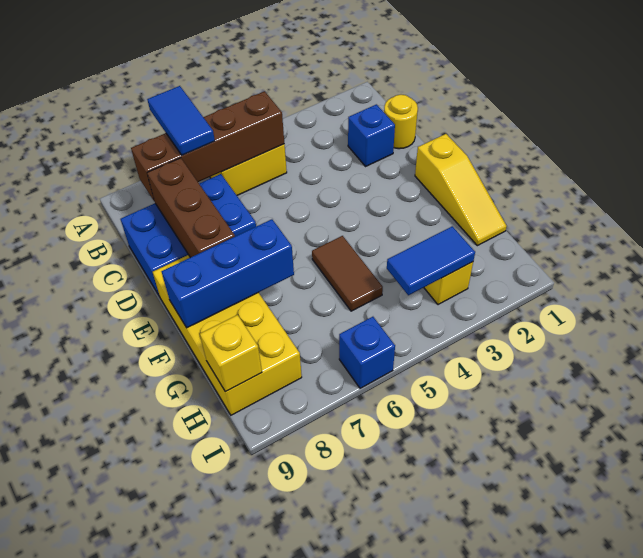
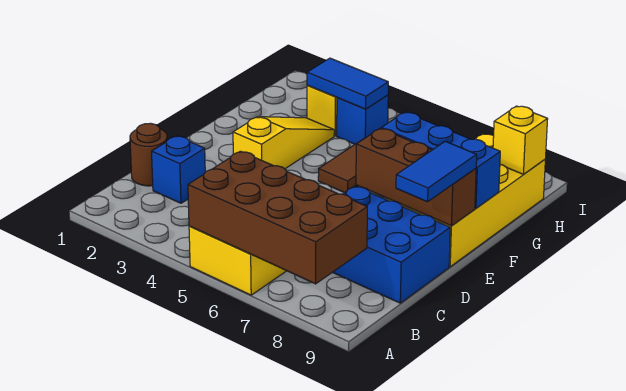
blue 1x2 tile [147,86,215,155] -> blue 1x2 tile moved to [396,141,477,202]
brown 1x4 brick [131,91,284,200] -> brown 2x4 brick [188,151,367,284]
yellow 1x1 round brick [384,95,418,149] -> brown 1x1 round brick [130,123,167,186]
brown 1x3 brick [147,158,235,258] -> brown 1x3 brick turned to [356,128,476,226]
yellow 1x3 slope [415,134,507,246] -> yellow 1x3 slope moved to [233,117,334,169]
blue 1x1 brick [339,317,395,388] -> blue 1x1 brick moved to [337,95,388,144]

